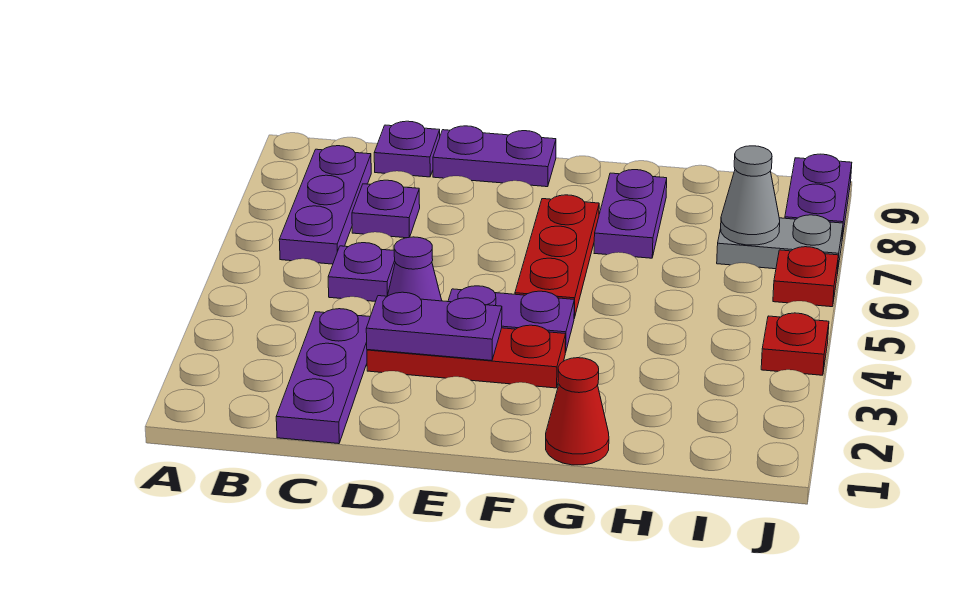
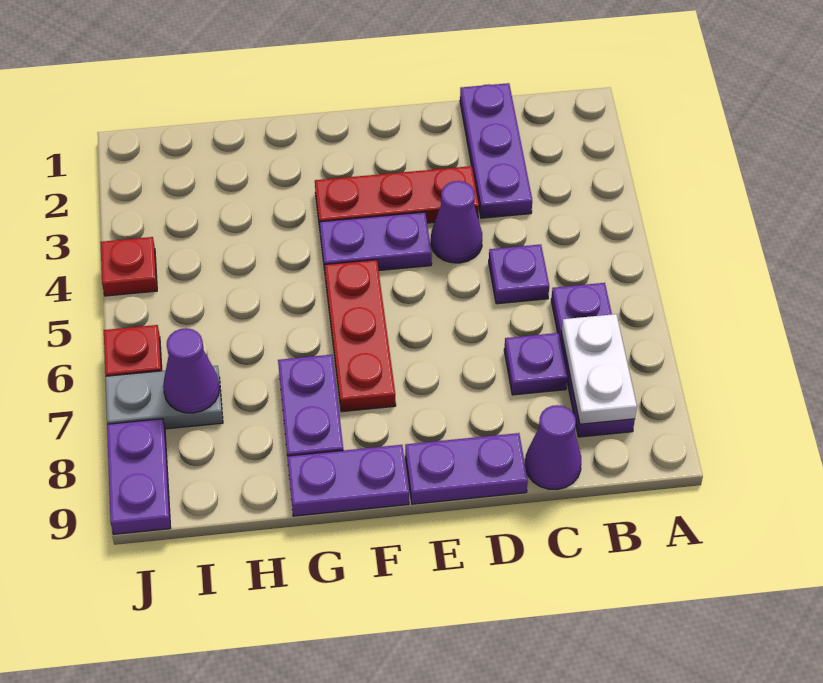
none -> white 1x2 plate [561,314,637,424]
purple 1x1 plate [374,121,440,177] -> purple 1x1 cone [525,405,581,489]
purple 1x2 plate [366,292,502,360] -> purple 1x2 plate moved to [287,445,409,516]
red 1x1 cone [546,358,609,465] -> none
grey 1x1 cone [721,146,780,245] -> purple 1x1 cone [163,328,220,413]

